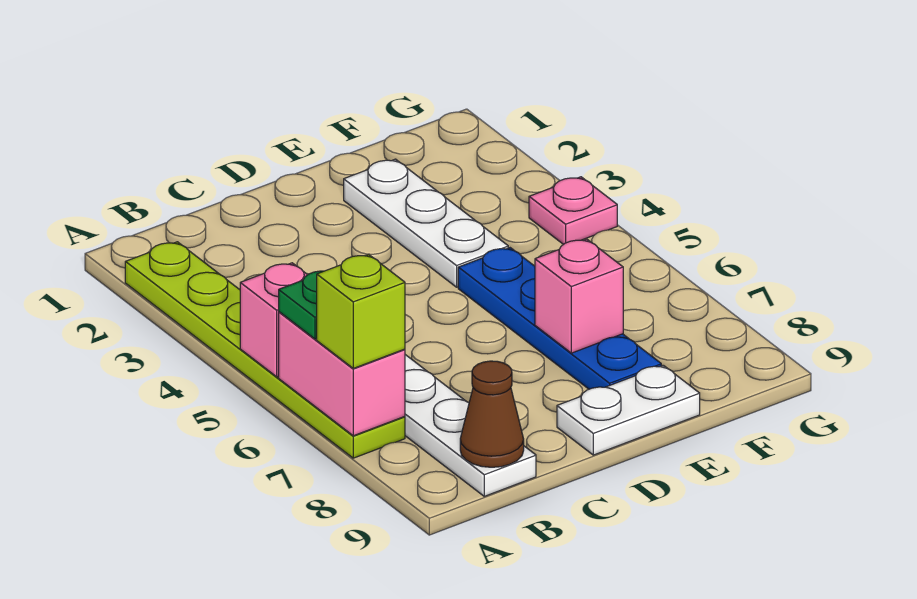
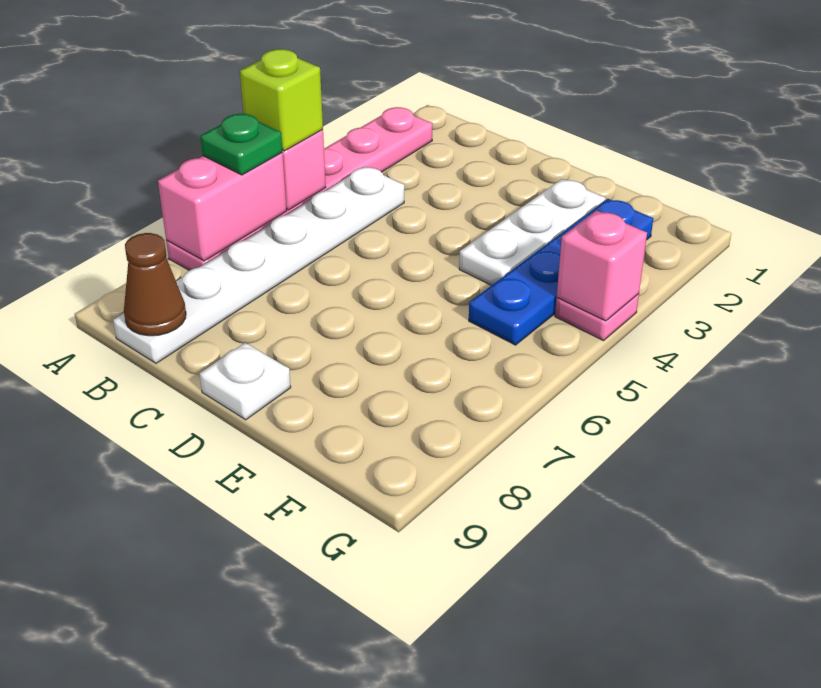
lime 1x6 plate [125,242,405,458] -> pink 1x6 plate [166,107,432,270]
lime 1x1 brick [317,254,405,368] -> lime 1x1 brick moved to [240,49,323,151]
white 1x2 plate [557,365,700,455] -> white 1x1 plate [200,343,291,420]
blue 1x4 plate [458,248,661,389] -> blue 1x4 plate moved to [469,199,653,345]
pink 1x1 brick [535,239,623,353] -> pink 1x1 brick moved to [557,211,647,321]

